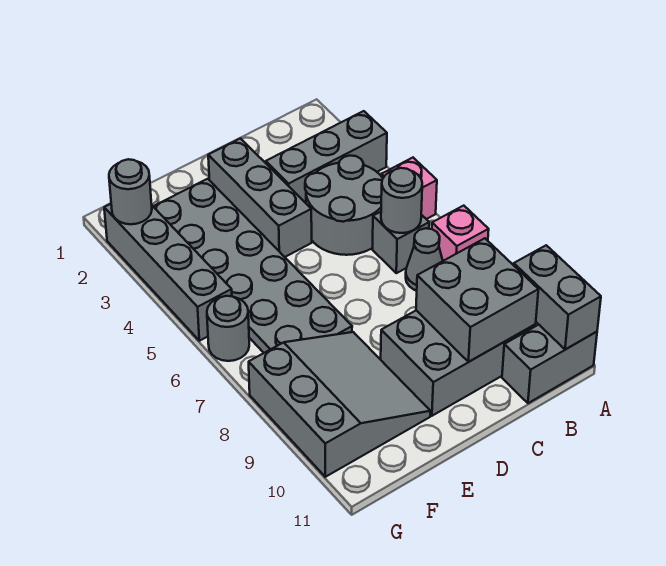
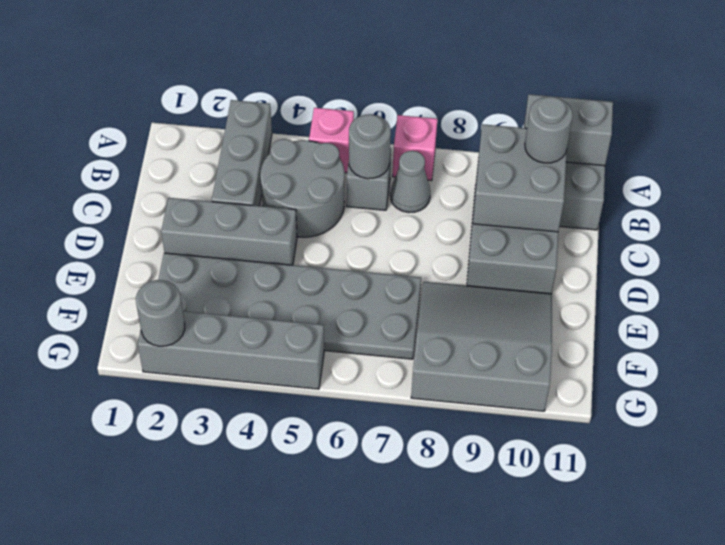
grey 1x1 round brick [207,296,249,361] -> grey 1x1 round brick moved to [525,97,573,163]

